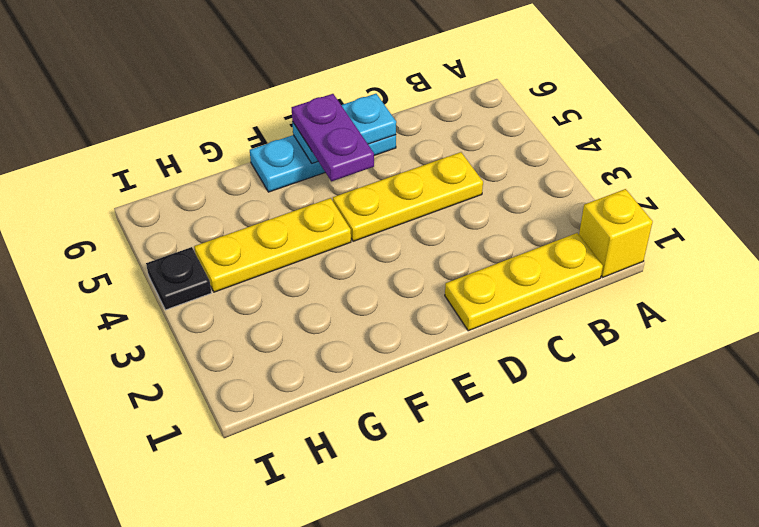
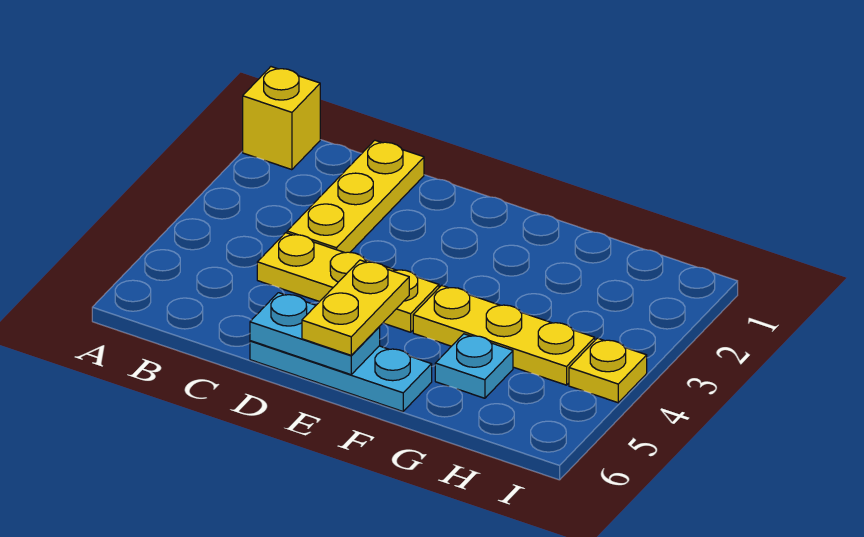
yellow 1x3 plate [445,233,603,331] -> yellow 1x3 plate turned to [287,140,424,253]
purple 1x2 plate [292,94,374,181] -> yellow 1x2 plate [302,260,409,355]
none -> cyan 1x1 plate [435,334,513,398]
black 1x1 plate [146,247,211,310] -> yellow 1x1 plate [569,338,647,403]

